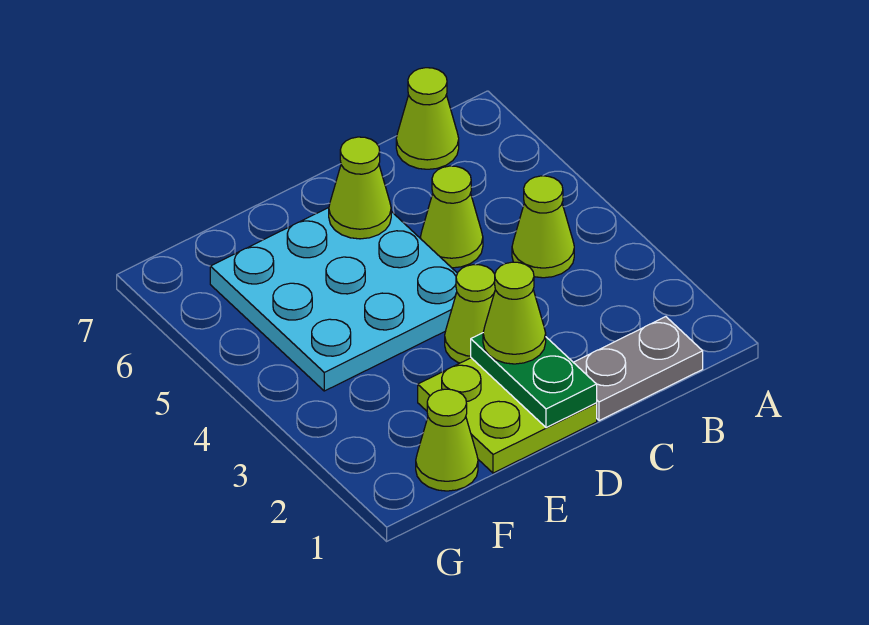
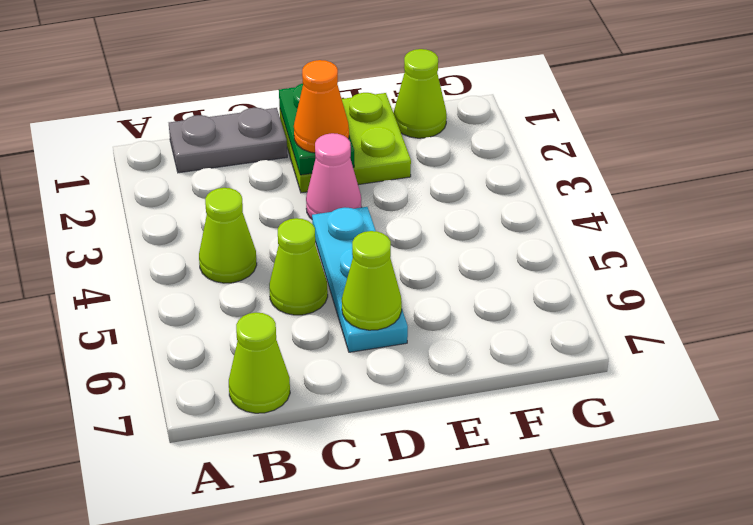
lime 1x1 cone [483,262,546,364] -> orange 1x1 cone [294,60,349,153]
lime 1x1 cone [445,265,495,363] -> pink 1x1 cone [306,133,362,219]
cyan 3x3 plate [210,208,457,391] -> cyan 1x3 plate [312,207,408,352]

